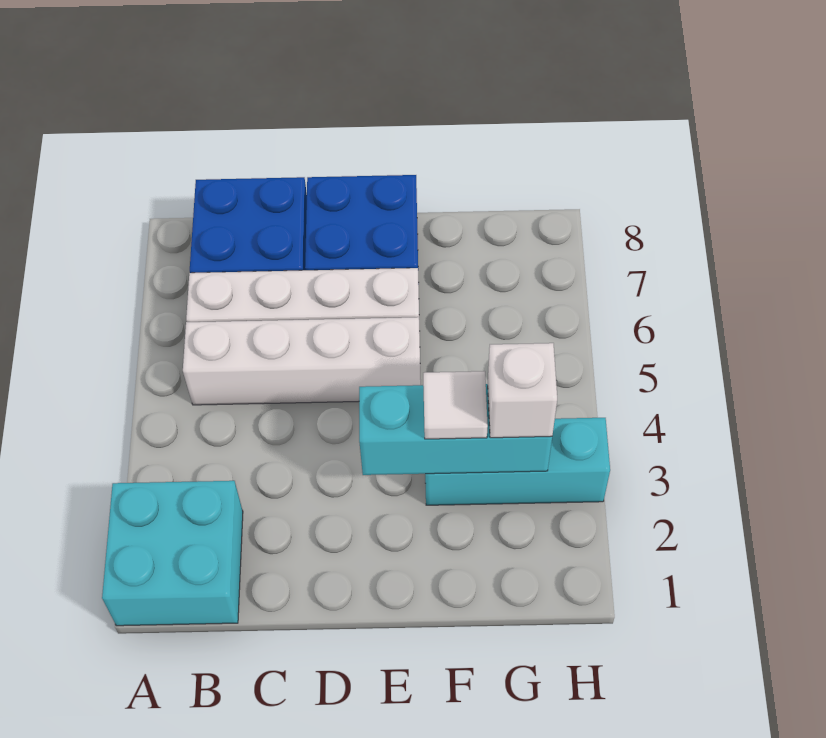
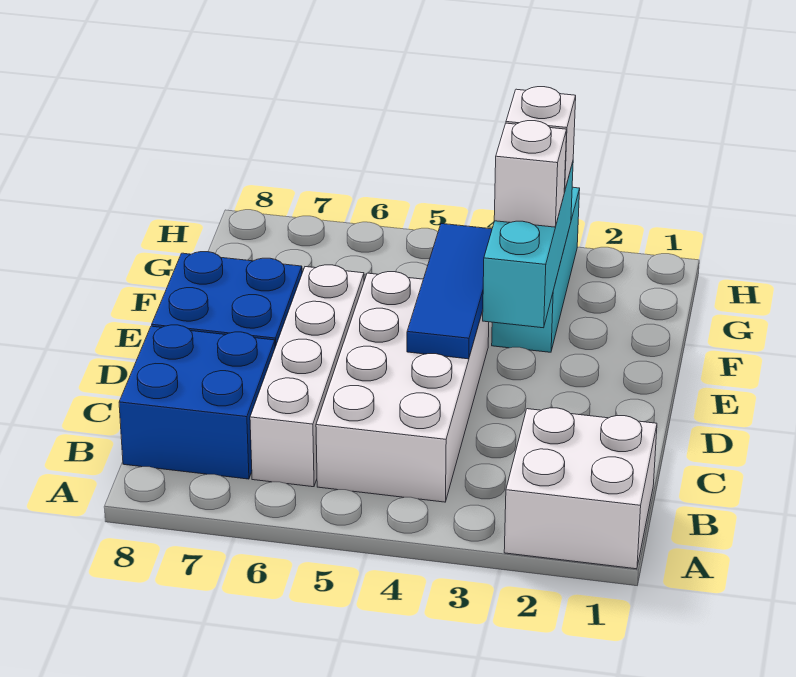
cyan 2x2 brick [102,481,243,626] -> white 2x2 brick [504,408,657,569]
white 1x4 brick [183,317,421,405] -> white 2x4 brick [316,272,489,502]
none -> blue 1x3 tile [407,224,492,359]
white 1x1 tile [423,371,488,439] -> white 1x1 brick [494,121,567,227]

